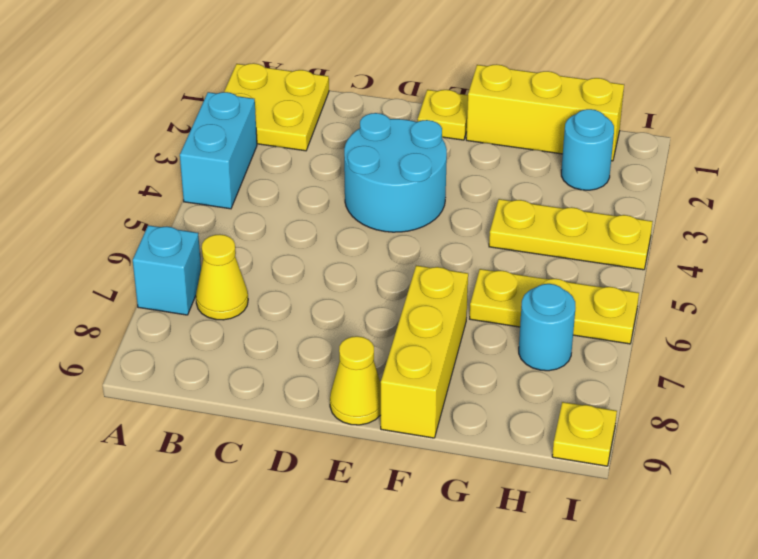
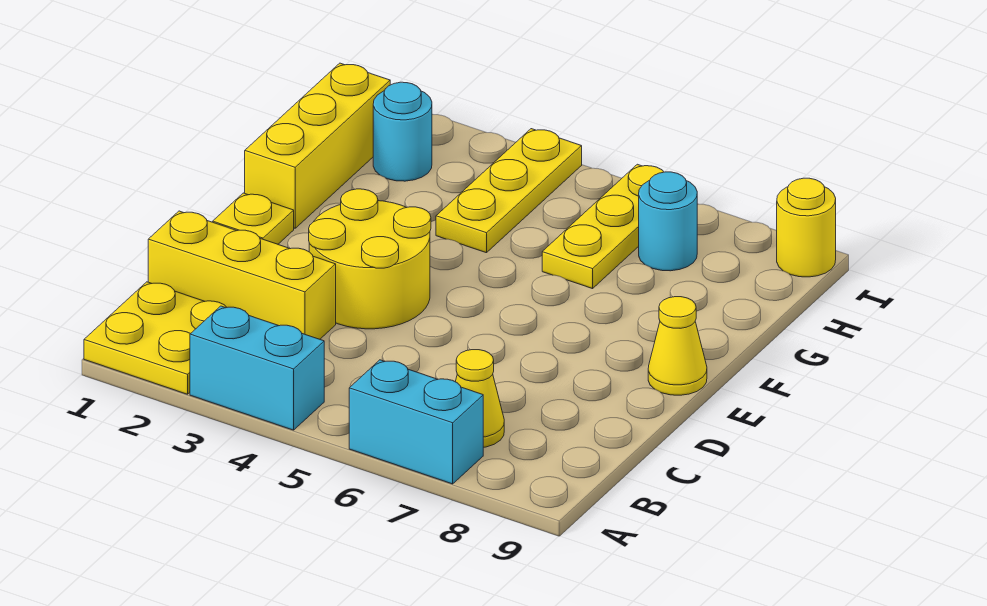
cyan 1x1 brick [133,225,201,315] -> cyan 1x2 brick [349,360,483,484]
cyan 2x2 round brick [344,113,447,232] -> yellow 2x2 round brick [309,189,431,329]
yellow 1x3 brick [381,265,468,438] -> yellow 1x3 brick moved to [148,211,336,339]
yellow 1x1 plate [552,402,617,466] -> yellow 1x1 round brick [777,178,836,277]

